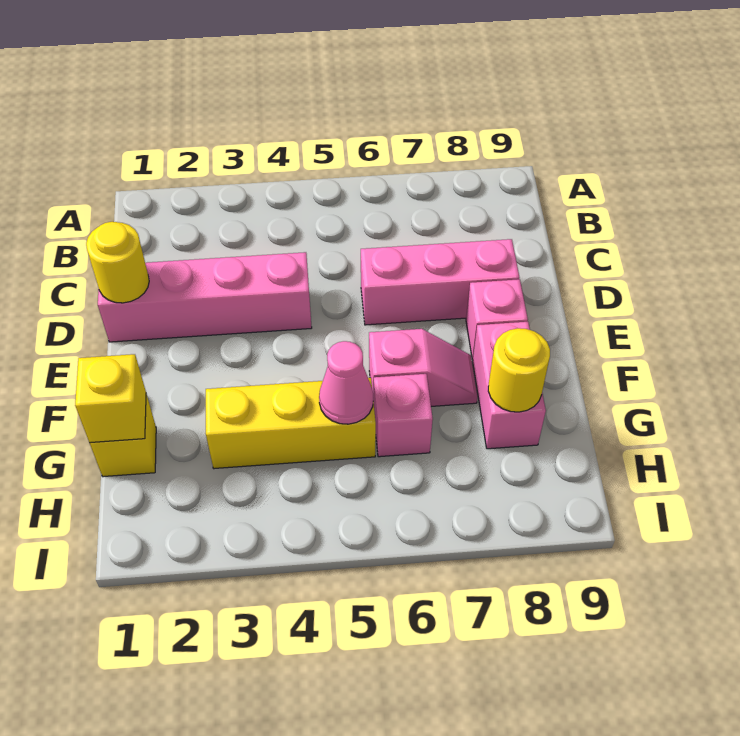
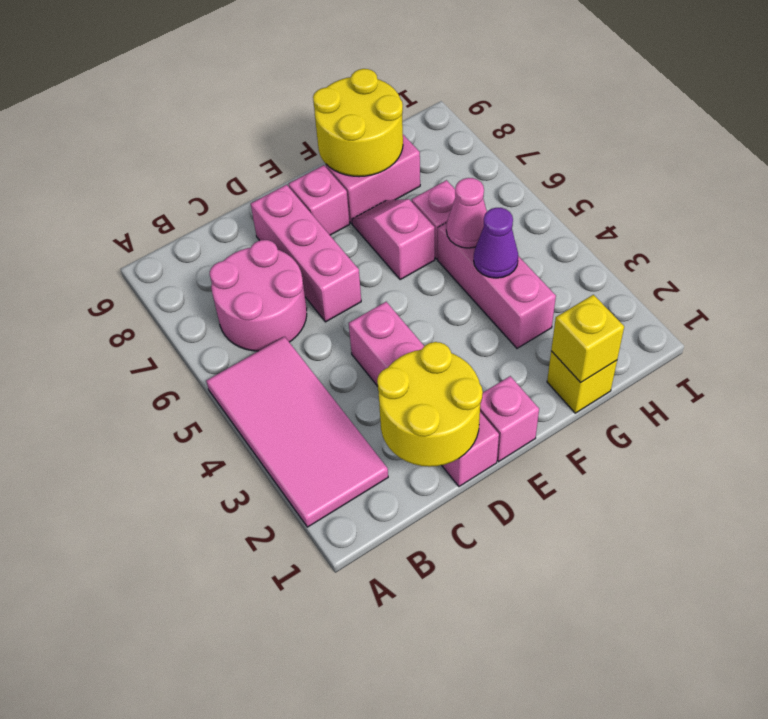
none -> pink 2x4 tile [206,337,388,527]
none -> pink 2x2 round brick [210,240,307,351]
yellow 1x1 round brick [86,222,149,303] -> yellow 2x2 round brick [377,342,483,467]
none -> pink 1x1 brick [480,376,539,462]
yellow 1x3 brick [206,378,376,469] -> pink 1x3 brick [438,223,556,348]
none -> purple 1x1 cone [474,208,518,278]
yellow 1x1 round brick [488,328,550,412] -> yellow 2x2 round brick [313,69,403,177]

